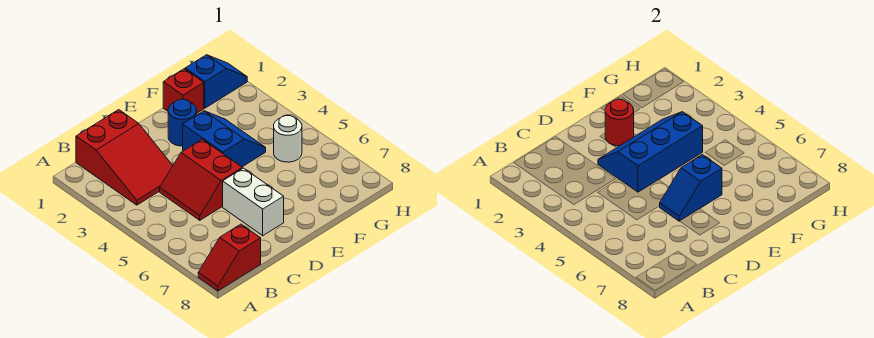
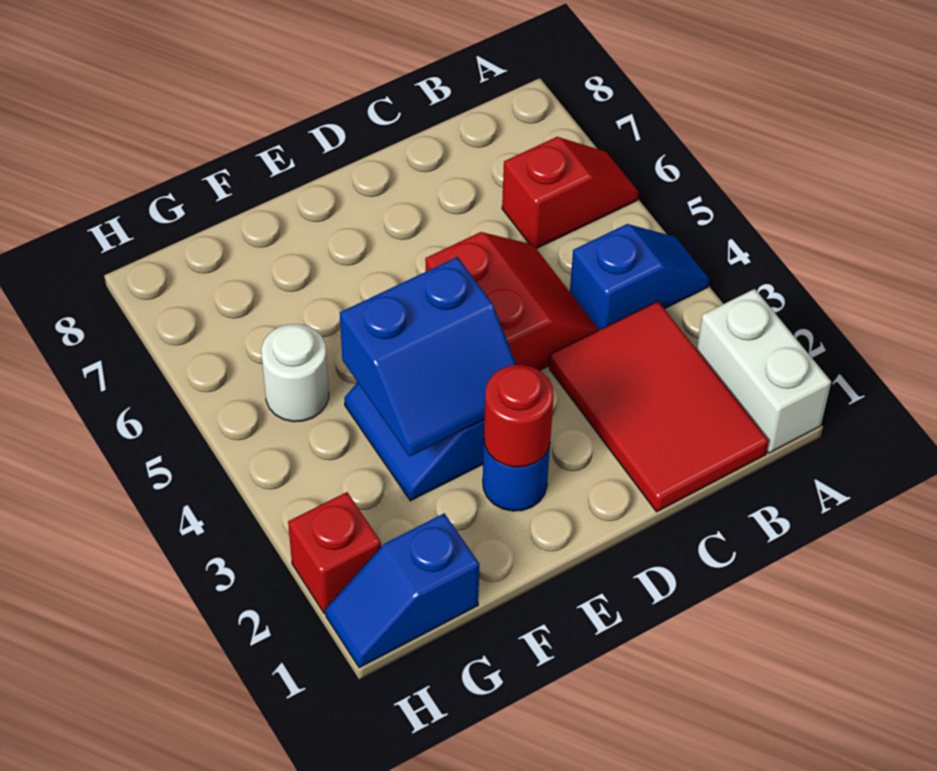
red 1x2 slope [198,224,261,291] -> red 1x2 slope moved to [502,137,638,249]
red 2x3 slope [76,110,173,205] -> red 2x3 tile [549,301,769,512]
blue 2x3 slope [598,112,703,192] -> blue 2x2 slope [340,257,516,457]
white 1x2 brick [223,168,284,236] -> white 1x2 brick moved to [697,289,831,453]
blue 1x2 slope [660,155,722,221] -> blue 1x2 slope moved to [570,224,709,330]
red 1x1 brick [163,69,204,113] -> red 1x1 brick moved to [288,492,381,614]

